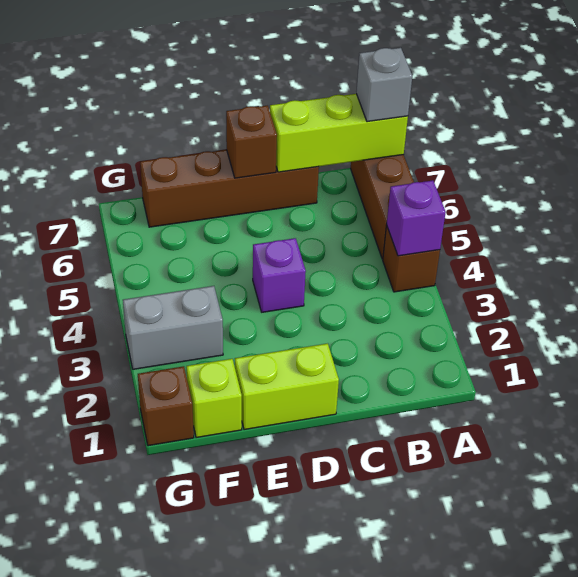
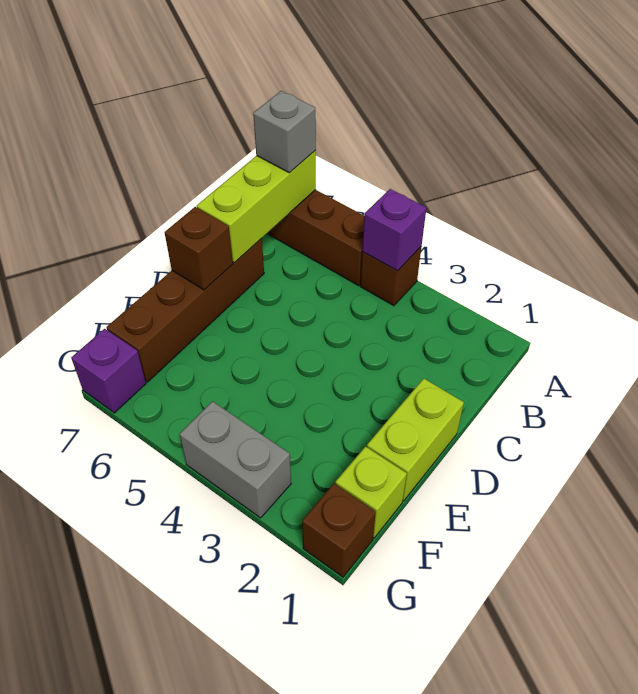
purple 1x1 brick [253,238,306,312] -> purple 1x1 brick moved to [71,329,146,413]
grey 1x2 brick [123,286,223,369] -> grey 1x2 brick turned to [180,401,291,518]

